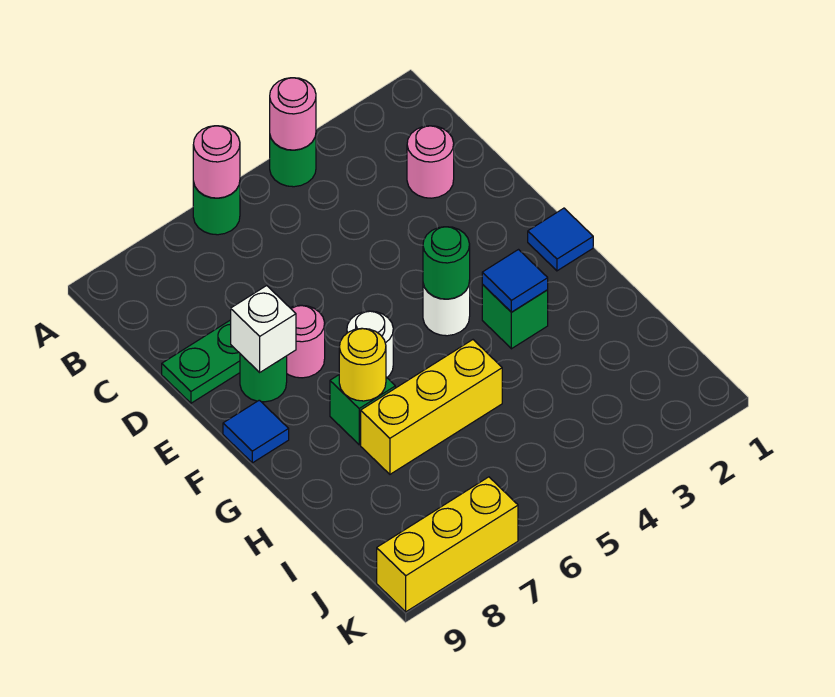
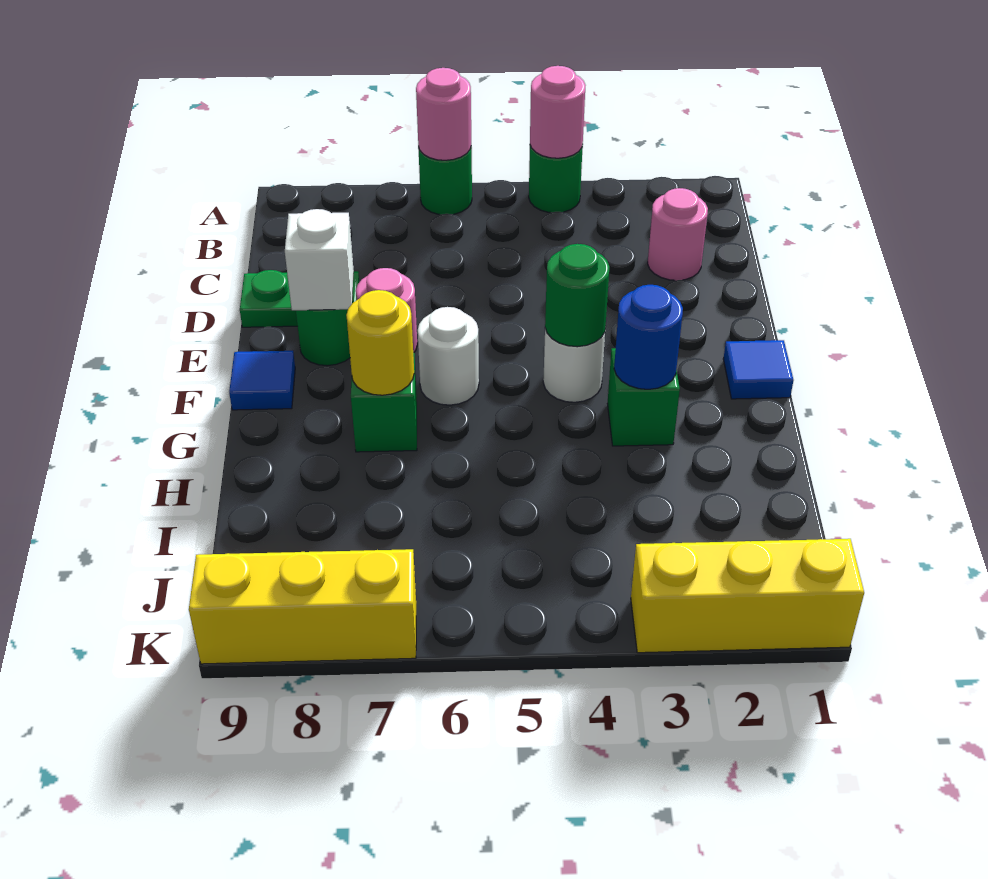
blue 1x1 tile [482,250,548,312] -> blue 1x1 round brick [614,285,683,389]
yellow 1x3 brick [361,340,502,474] -> yellow 1x3 brick moved to [631,539,864,653]

